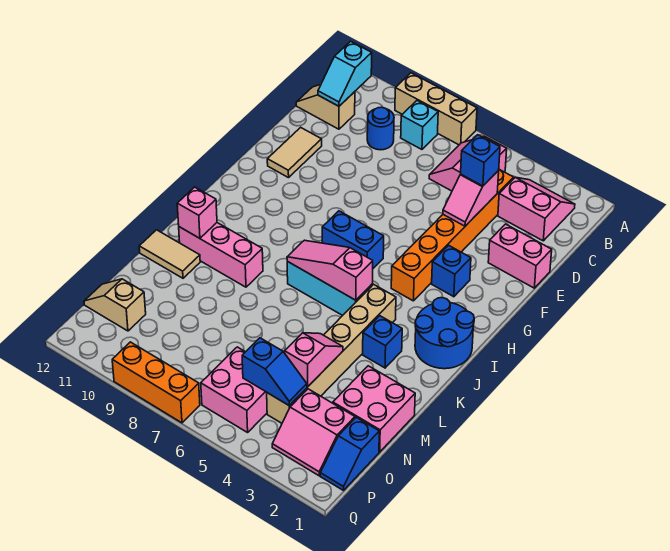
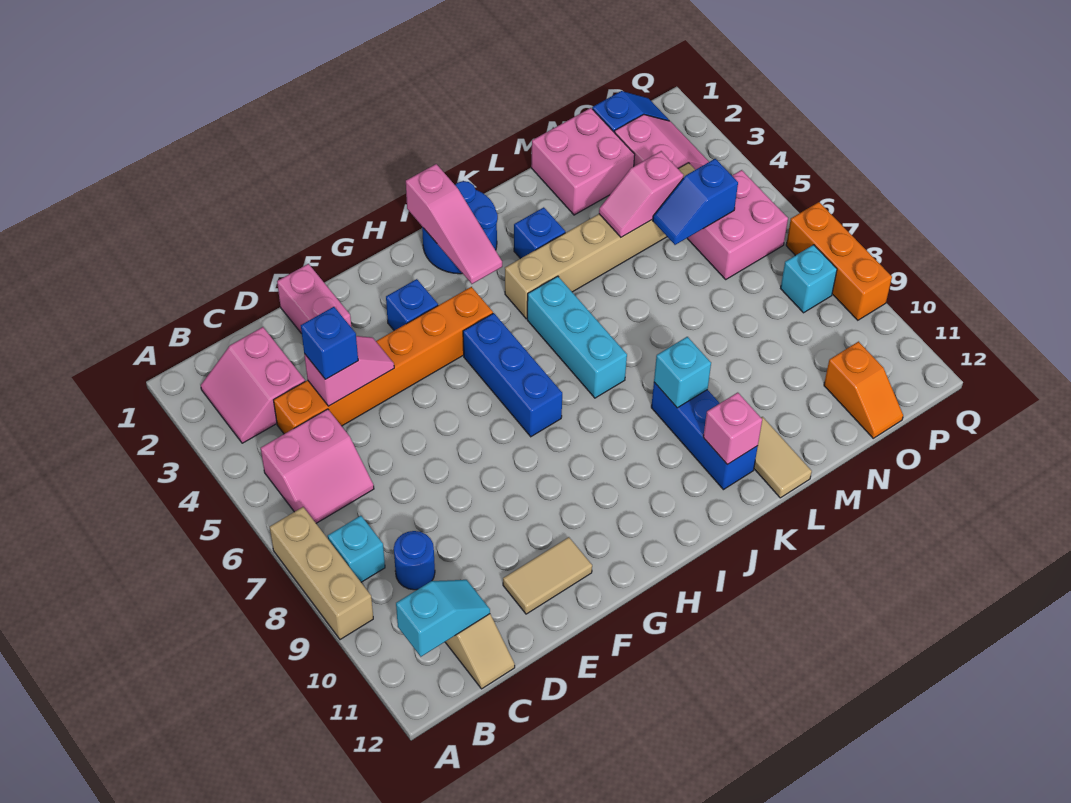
blue 1x2 brick [322,211,384,268] -> blue 1x3 brick [463,313,562,437]
pink 1x3 slope [287,240,373,300] -> pink 1x3 slope moved to [406,164,502,284]
pink 1x3 brick [179,223,263,287] -> blue 1x3 brick [651,382,758,490]
none -> cyan 1x1 brick [654,337,711,408]
blue 1x2 slope [242,338,307,406] -> blue 1x2 slope turned to [653,159,738,245]
tan 1x2 slope [84,279,146,331] -> orange 1x2 slope [824,342,903,438]
none -> cyan 1x1 brick [781,245,837,313]

